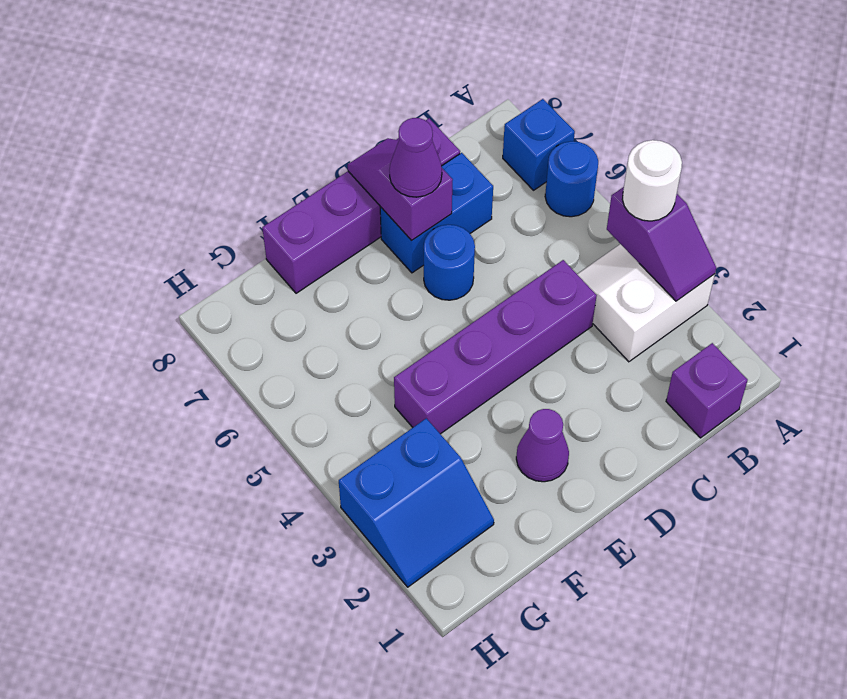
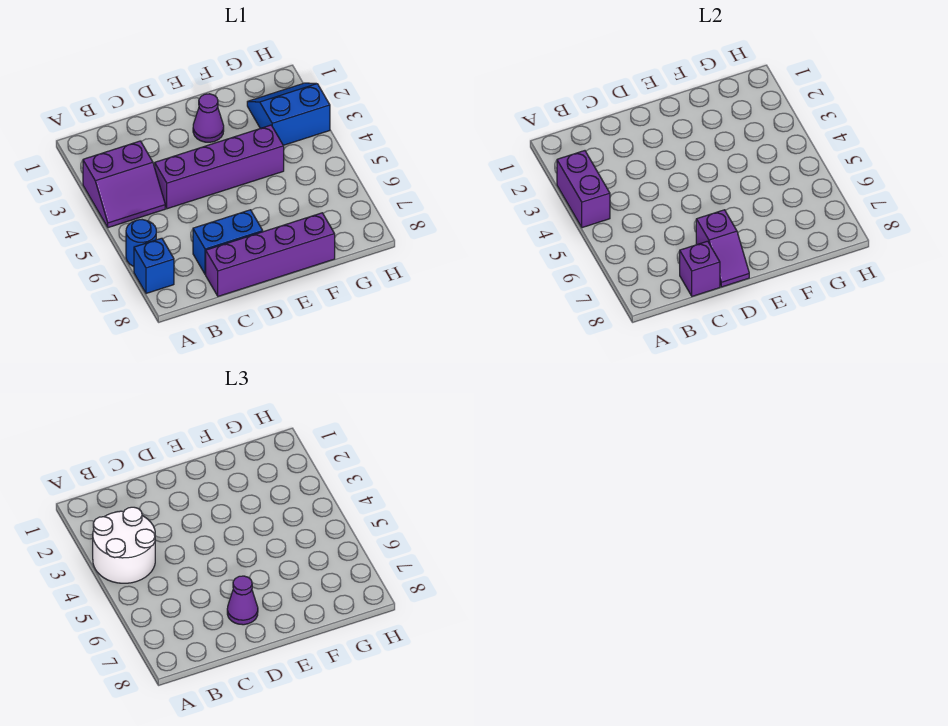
white 2x2 slope [577,244,715,362] -> purple 2x2 slope [83,141,165,228]
purple 1x2 slope [607,187,716,301] -> purple 1x2 brick [557,151,610,228]
white 1x1 round brick [622,140,682,221] -> white 2x2 round brick [93,507,155,583]
purple 1x1 brick [666,343,748,438] -> purple 1x1 brick moved to [680,241,720,296]
blue 1x1 round brick [424,225,475,300] -> none

